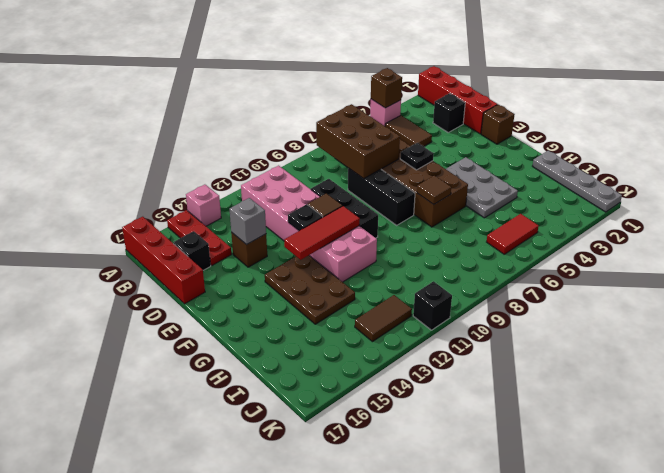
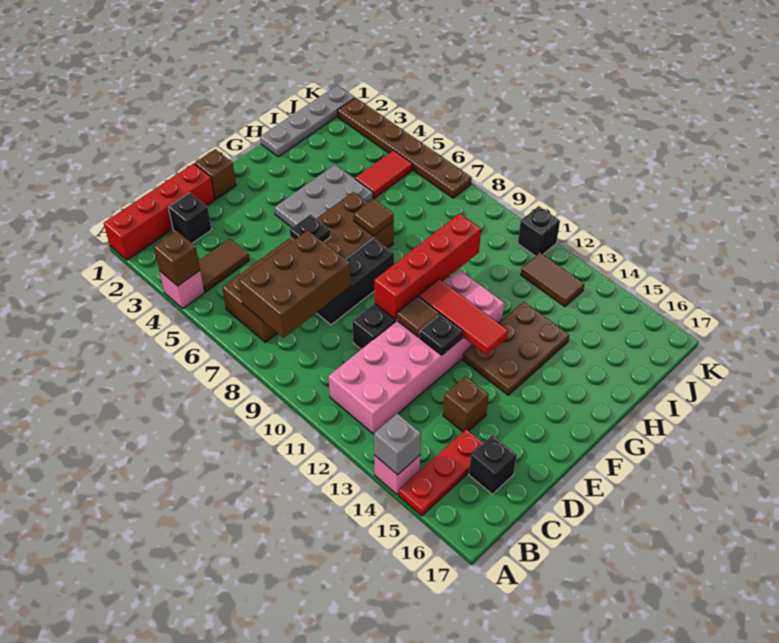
red 1x4 brick [122,217,205,304] -> red 1x4 brick moved to [374,213,481,319]
grey 1x1 brick [229,198,266,245] -> grey 1x1 brick moved to [374,413,421,475]
red 1x2 tile [487,214,539,254] -> red 1x2 tile turned to [355,150,412,199]
none -> brown 1x6 plate [338,98,472,198]

